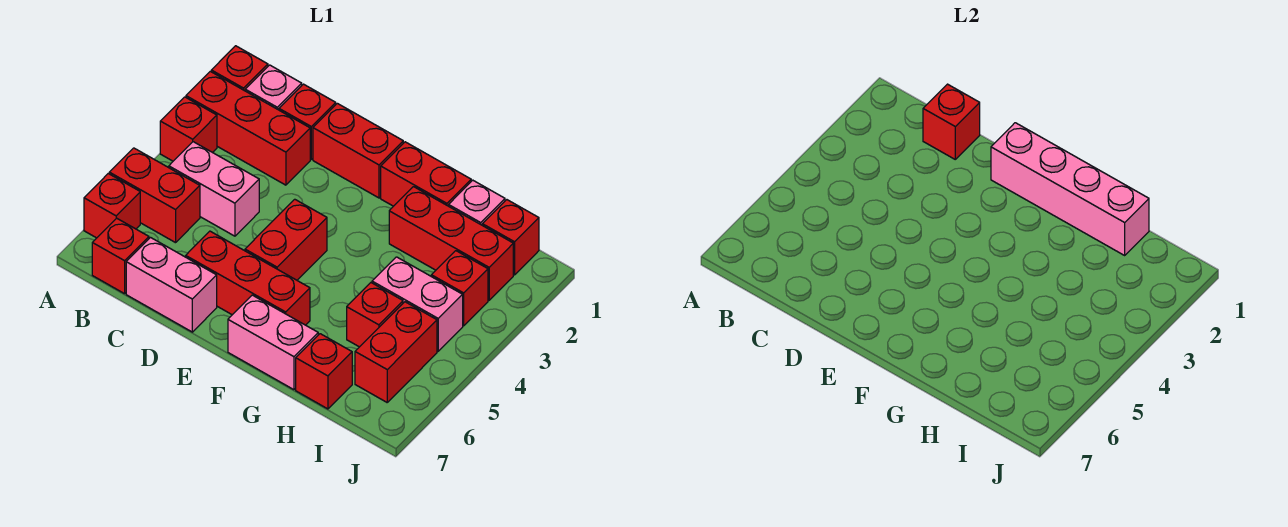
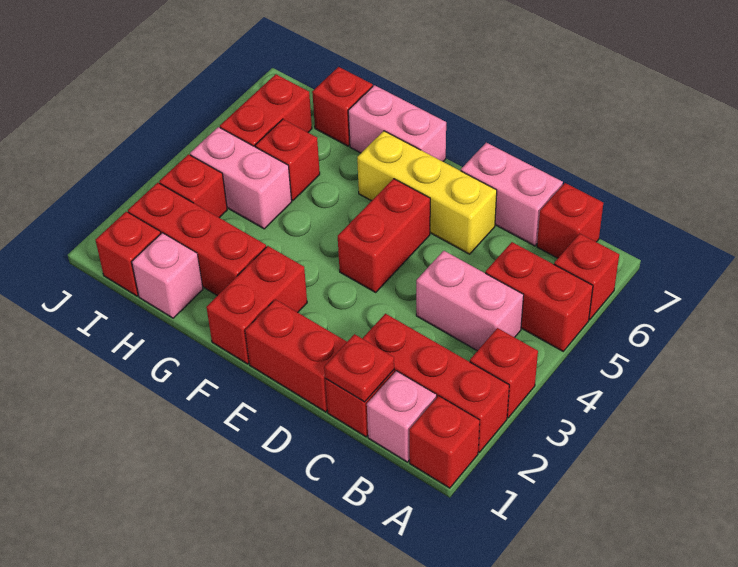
red 1x1 brick [923,84,980,159] -> red 1x1 plate [324,334,394,402]
red 1x3 brick [186,231,310,325] -> yellow 1x3 brick [357,131,497,254]
pink 1x4 brick [991,123,1149,255] -> none
red 1x2 brick [381,142,471,206] -> red 1x2 brick turned to [206,246,307,364]

